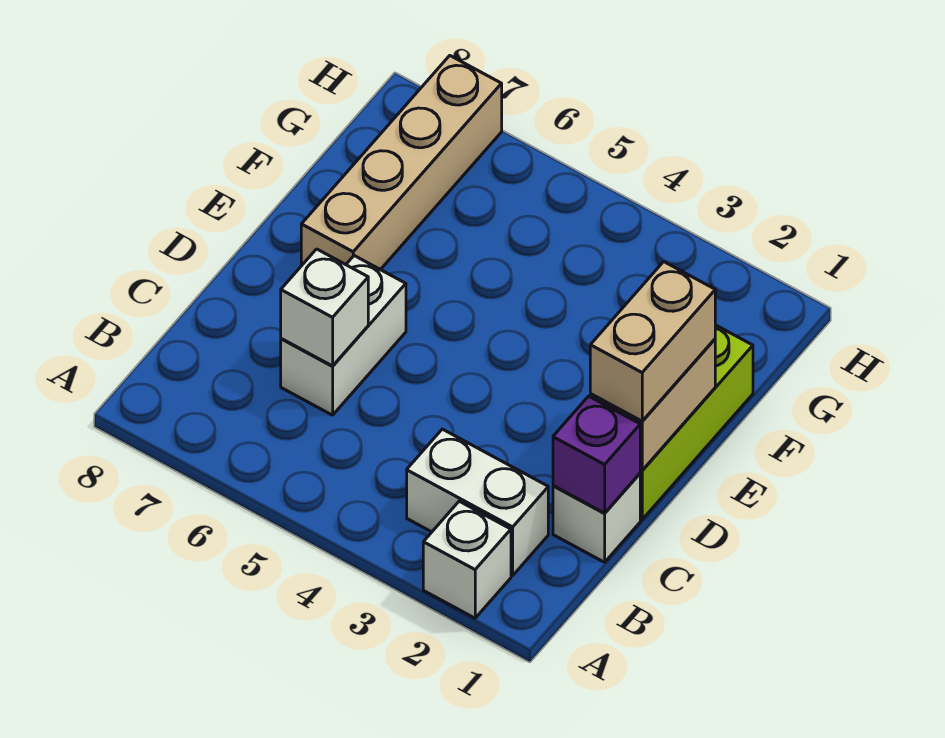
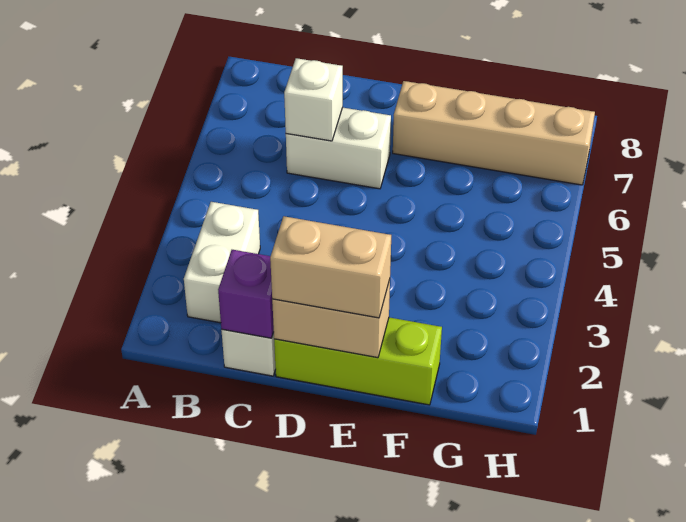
white 1x1 brick [423,501,511,618] -> none

